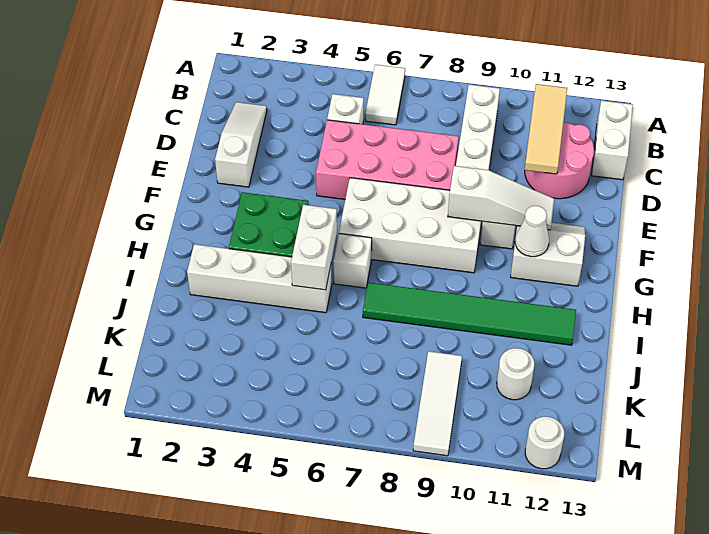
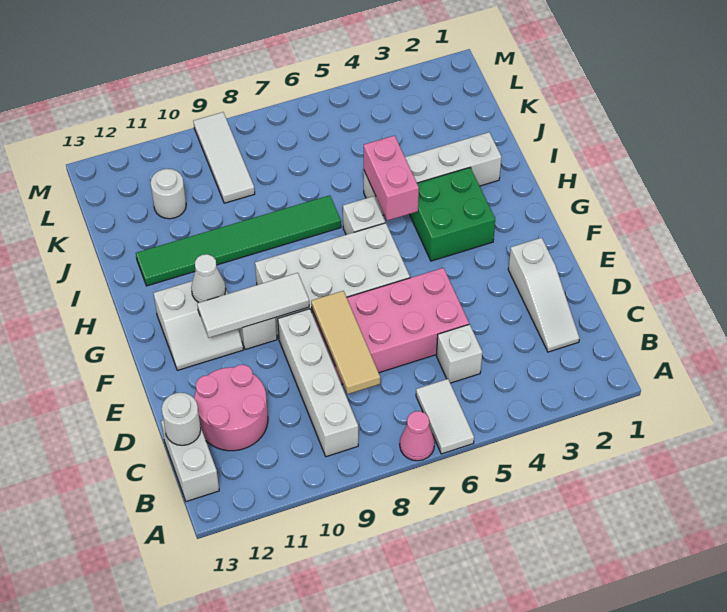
none -> pink 1x1 cone [400,411,435,461]
tan 1x3 tile [525,84,567,174] -> tan 1x3 tile moved to [311,291,380,394]
white 1x3 slope [448,166,554,230] -> white 1x3 tile [197,273,309,338]
white 1x2 brick [291,205,337,290] -> pink 1x2 brick [364,136,419,221]
white 1x1 round brick [525,417,564,469] -> white 1x1 round brick moved to [162,393,201,445]

